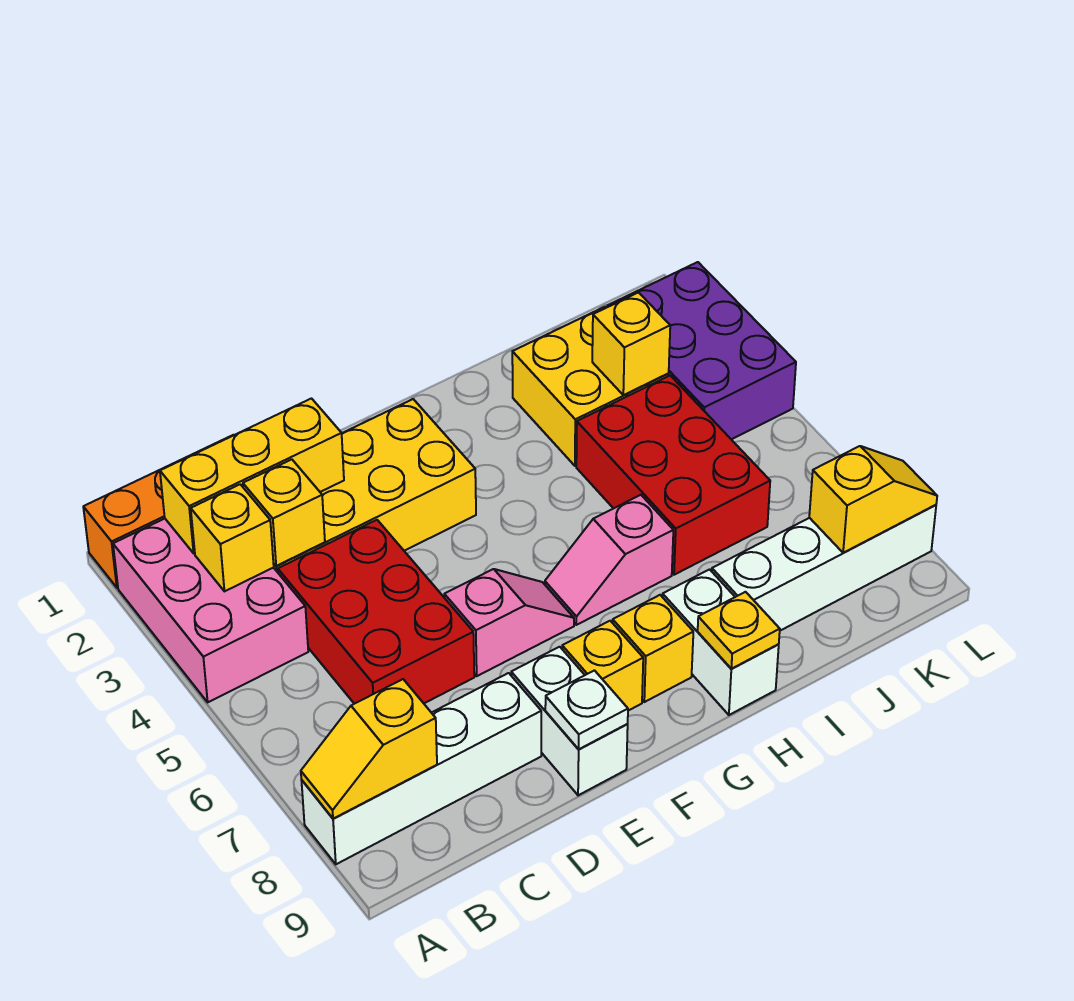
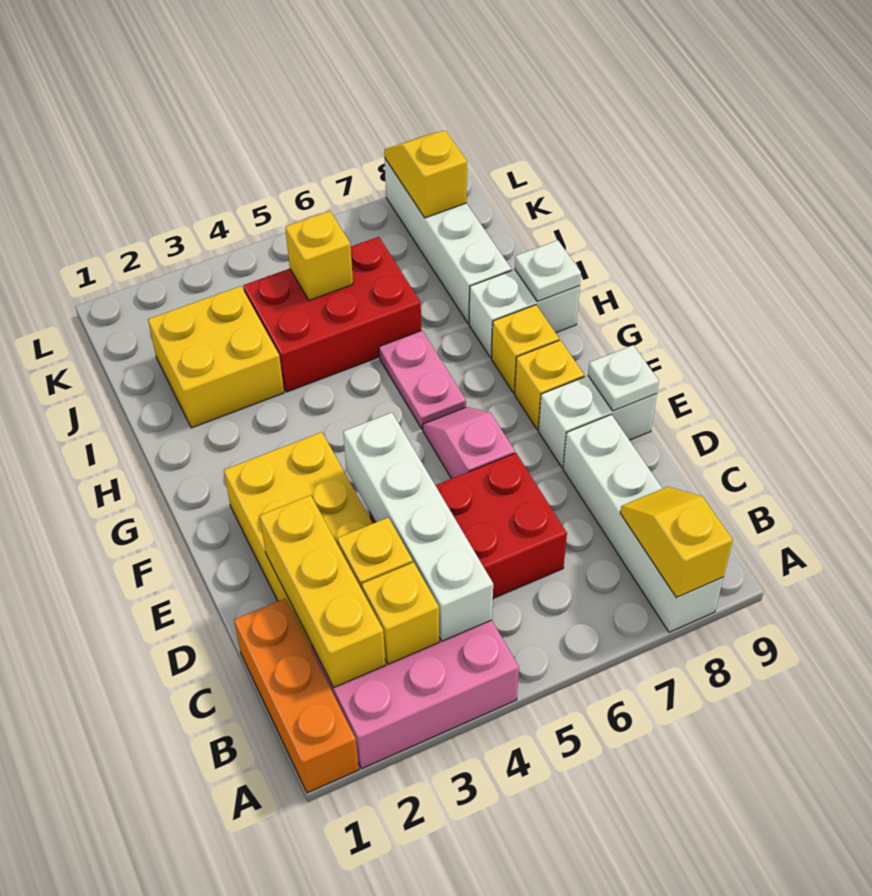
yellow 1x2 slope [301,679,437,819] -> yellow 1x2 slope turned to [620,487,733,598]
none -> white 1x4 brick [343,413,493,641]
pink 1x2 slope [545,495,673,625] -> pink 1x2 plate [379,331,466,429]
yellow 1x1 plate [698,592,780,669] -> white 1x1 plate [515,240,581,301]
yellow 1x1 brick [592,293,670,395] -> yellow 1x1 brick moved to [285,211,353,300]
purple 2x3 brick [607,262,796,439] -> none

